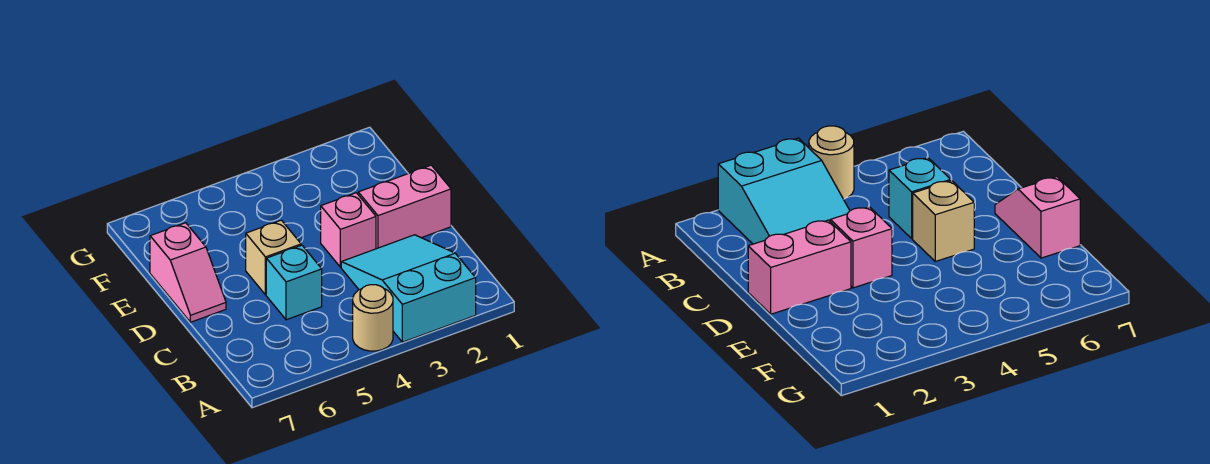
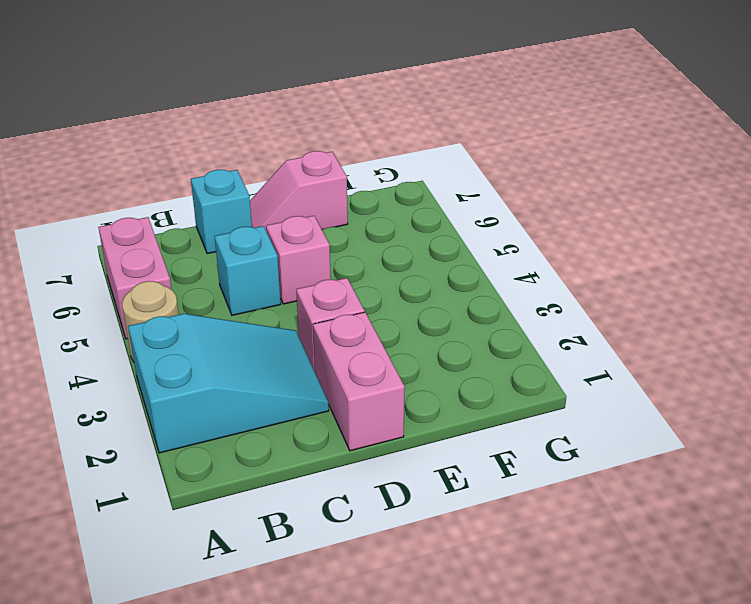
none -> pink 1x2 brick [98,217,171,339]
none -> cyan 1x1 brick [191,170,252,254]
tan 1x1 brick [246,220,301,295] -> pink 1x1 brick [266,216,331,304]

